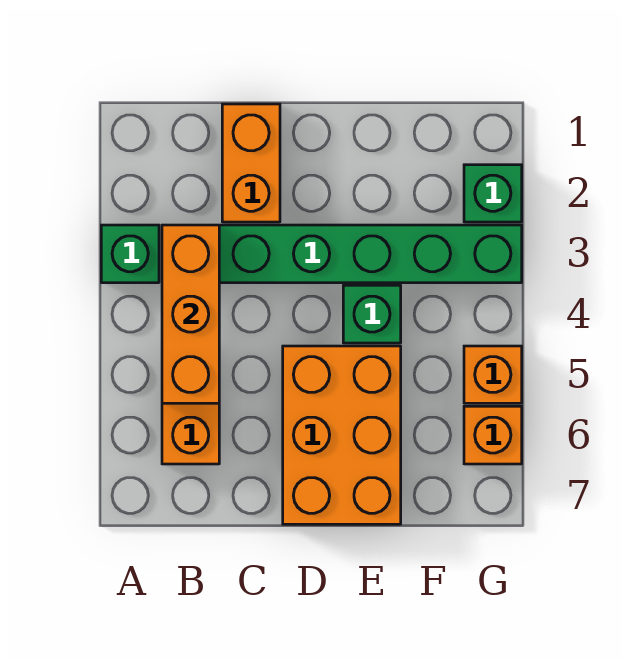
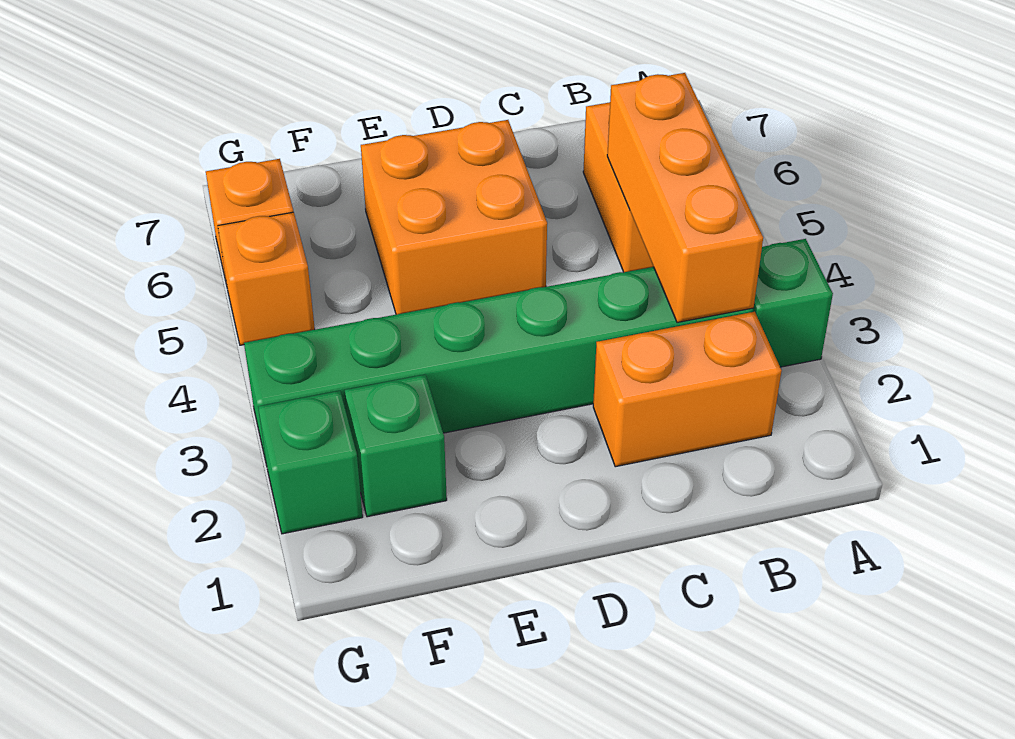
orange 1x2 brick [222,104,280,222] -> orange 1x2 brick turned to [593,312,782,467]
orange 2x3 brick [283,346,401,524] -> orange 2x2 brick [361,120,547,314]
green 1x1 brick [343,285,401,343] -> green 1x1 brick moved to [345,375,447,517]

